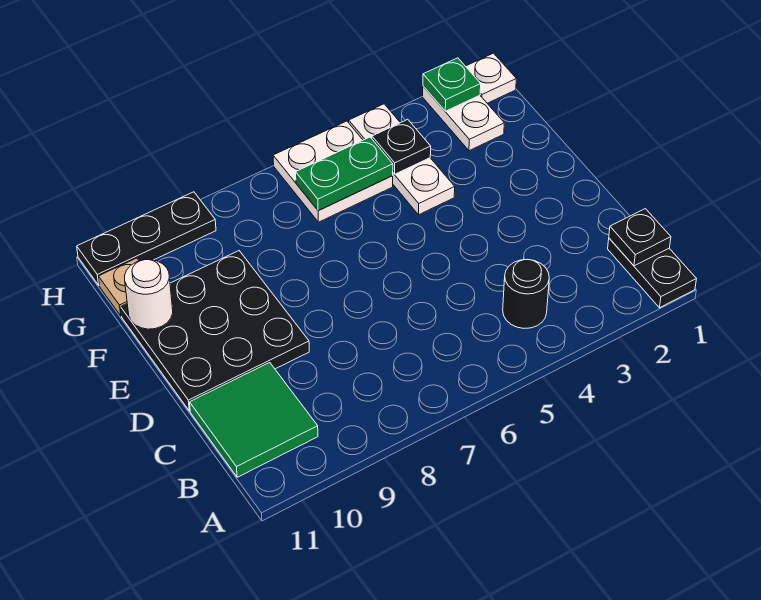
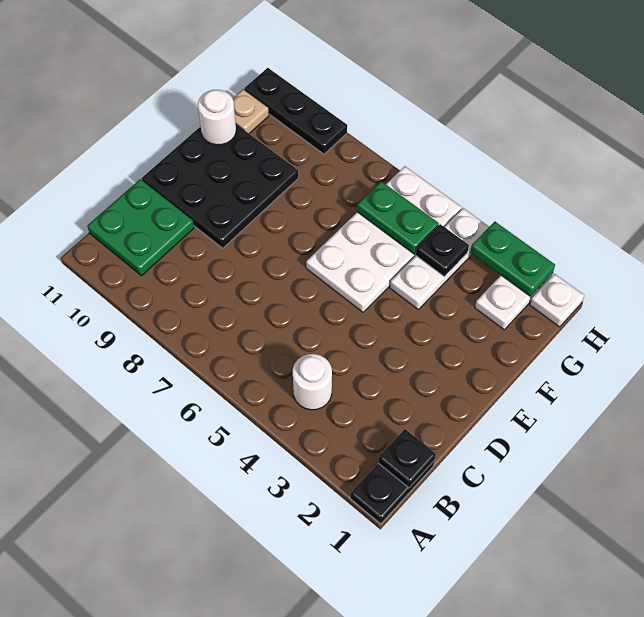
black 1x1 round brick [503,260,549,328] -> white 1x1 round brick [293,354,332,410]
green 2x2 tile [190,363,318,477] -> green 2x2 plate [87,179,194,276]
white 2x2 plate [273,121,393,222] -> white 2x4 plate [306,166,462,312]
green 1x1 plate [423,58,481,111] -> green 1x2 plate [470,222,555,296]

